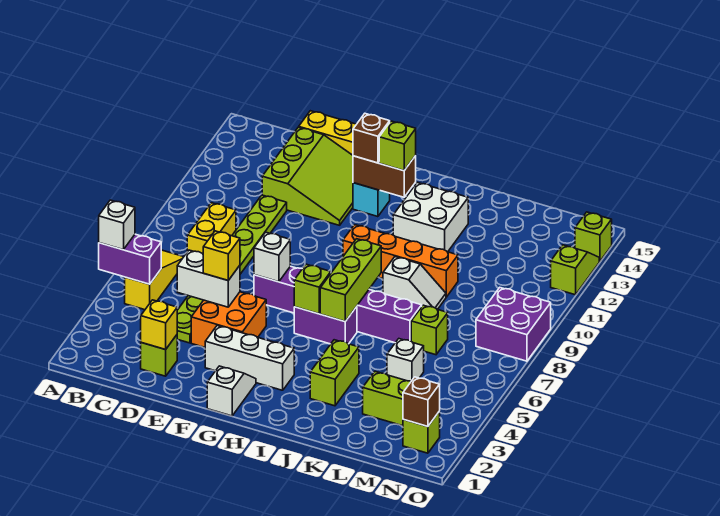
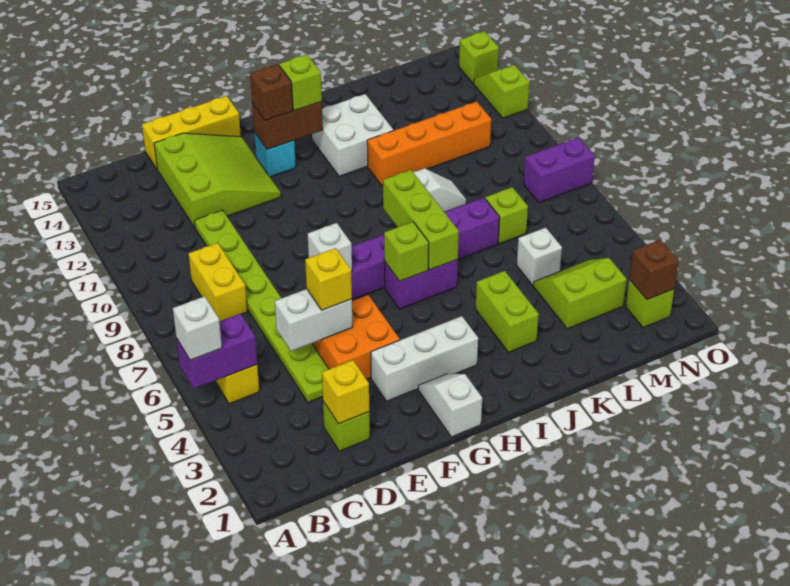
orange 1x4 brick [343,225,458,297] -> orange 1x4 brick moved to [367,102,491,185]
purple 2x2 brick [476,288,551,361] -> purple 1x2 brick [523,138,595,203]

